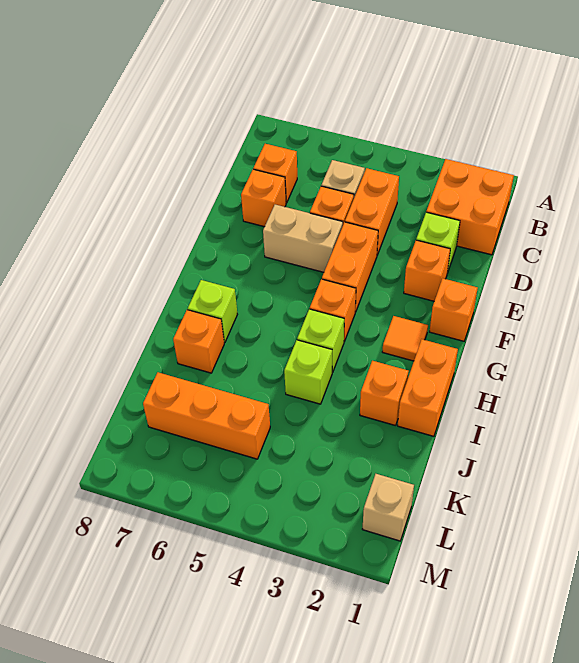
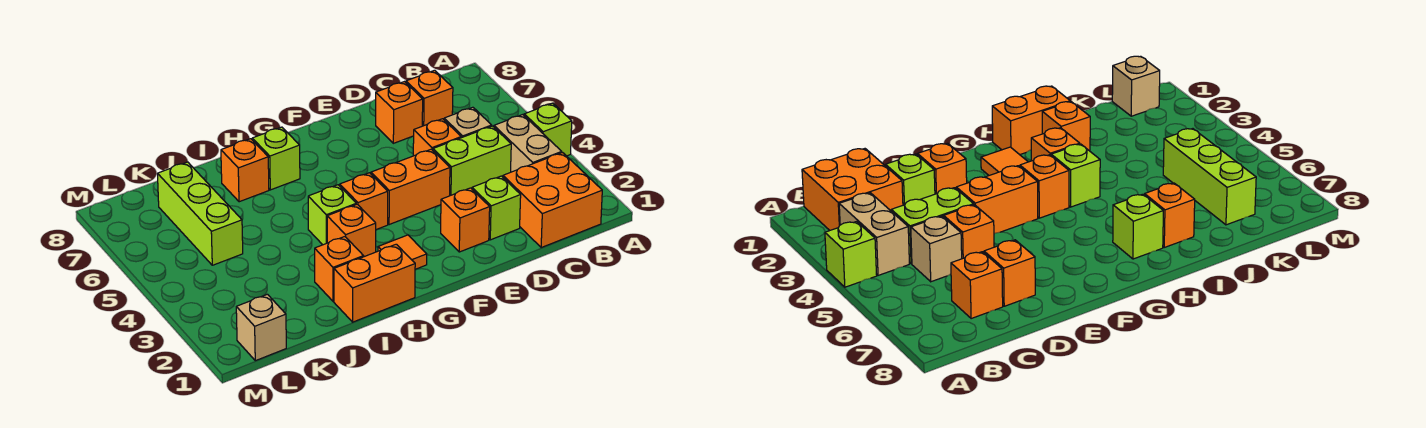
orange 1x2 brick [345,168,399,255] -> lime 1x2 brick [433,126,511,196]
tan 1x2 brick [263,205,343,272] -> tan 1x2 brick moved to [494,115,562,172]
orange 1x1 brick [430,278,478,341] -> orange 1x1 brick moved to [327,204,376,257]
lime 1x1 brick [284,340,333,404] -> lime 1x1 brick moved to [524,103,572,156]
orange 1x3 brick [143,372,270,459] -> lime 1x3 brick [158,162,243,265]

